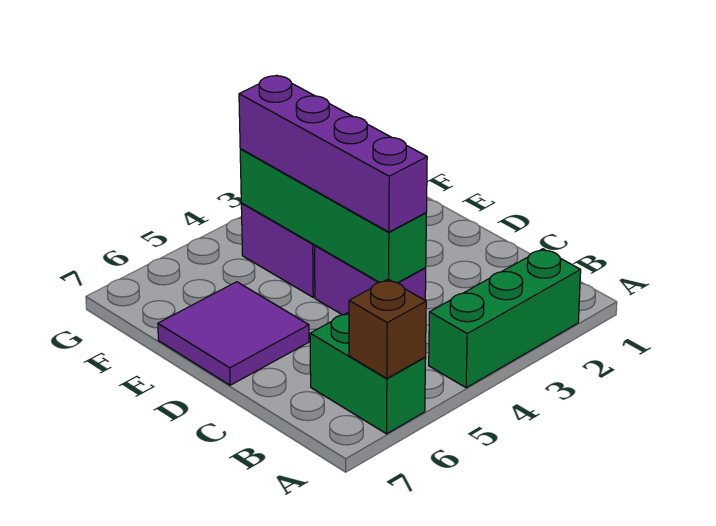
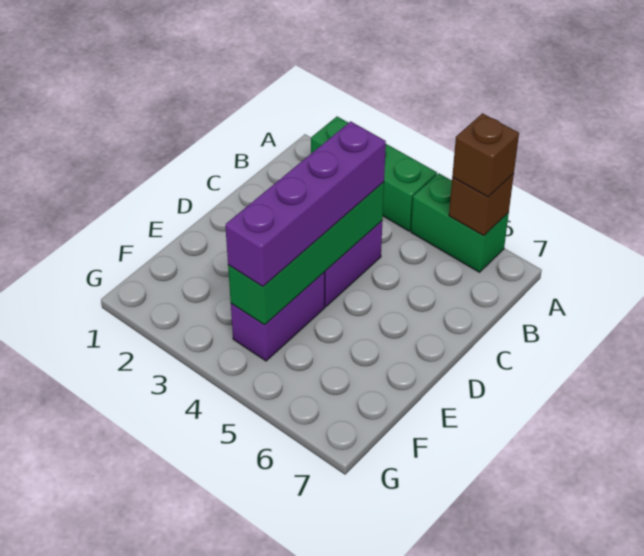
green 1x2 brick [310,312,426,434] -> green 1x2 brick turned to [411,173,509,272]
none -> brown 1x1 brick [452,113,519,197]
purple 2x2 tile [158,282,309,385] -> none

